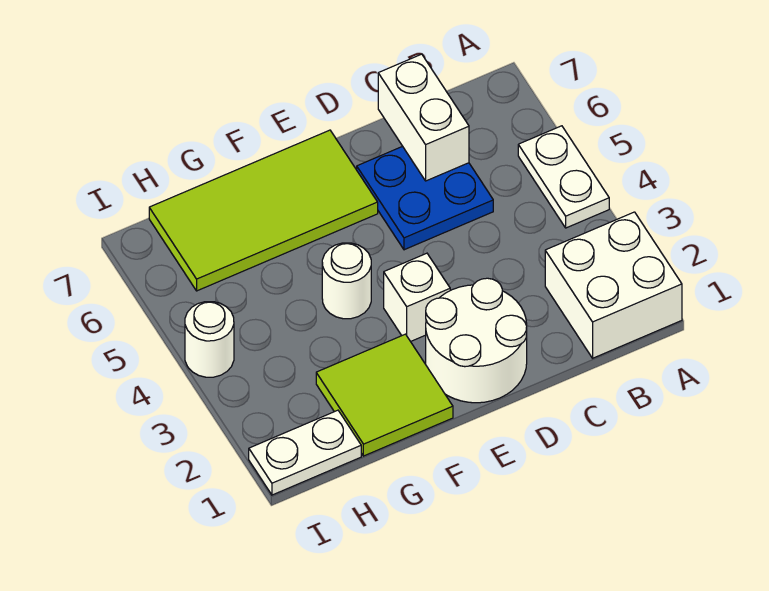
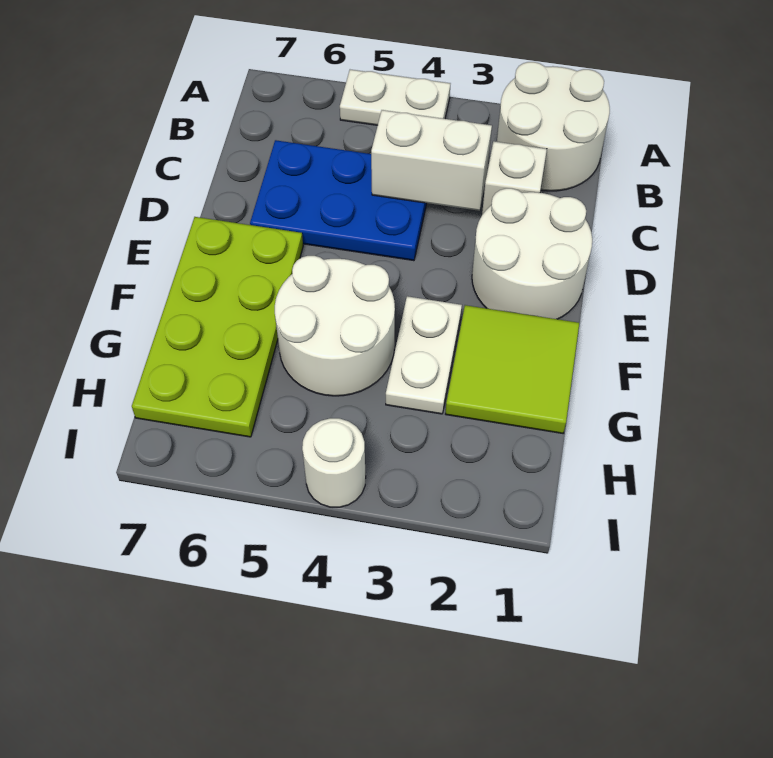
white 2x2 brick [545,212,682,358] -> white 2x2 round brick [497,62,610,191]
blue 2x2 plate [357,146,493,250] -> blue 2x3 plate [250,140,427,261]
white 1x2 brick [378,54,469,181] -> white 1x2 brick moved to [371,110,492,211]
white 1x1 brick [384,253,450,342] -> white 1x1 brick moved to [482,141,547,215]
lime 2x4 tile [149,130,378,291] -> lime 2x4 plate [132,217,303,437]
white 1x1 round brick [322,243,371,319] -> white 2x2 round brick [275,256,395,396]
white 1x2 plate [249,410,361,495] -> white 1x2 plate moved to [386,296,462,414]

